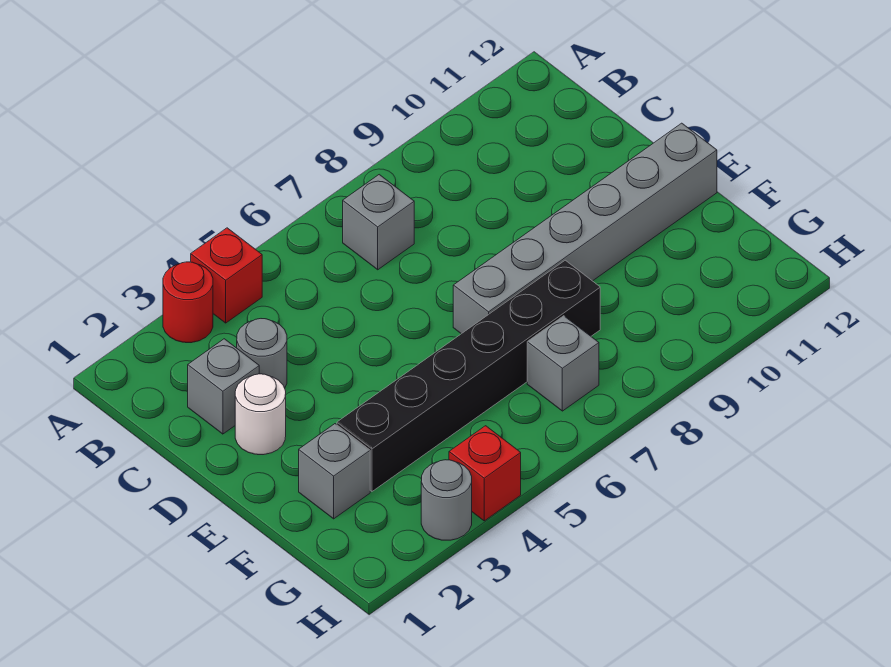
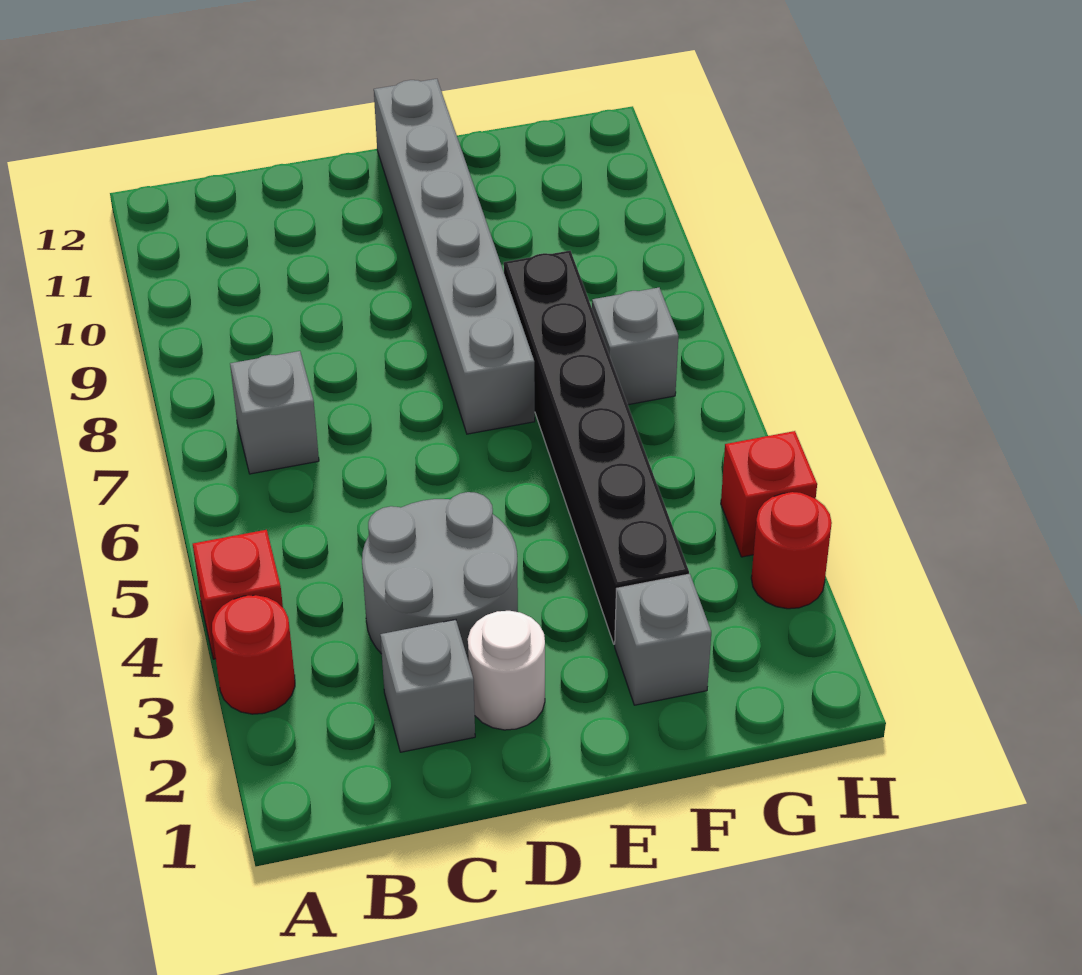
grey 1x1 round brick [237,319,287,388] -> grey 2x2 round brick [362,492,518,659]
grey 1x1 round brick [421,460,472,540] -> red 1x1 round brick [751,492,832,609]

